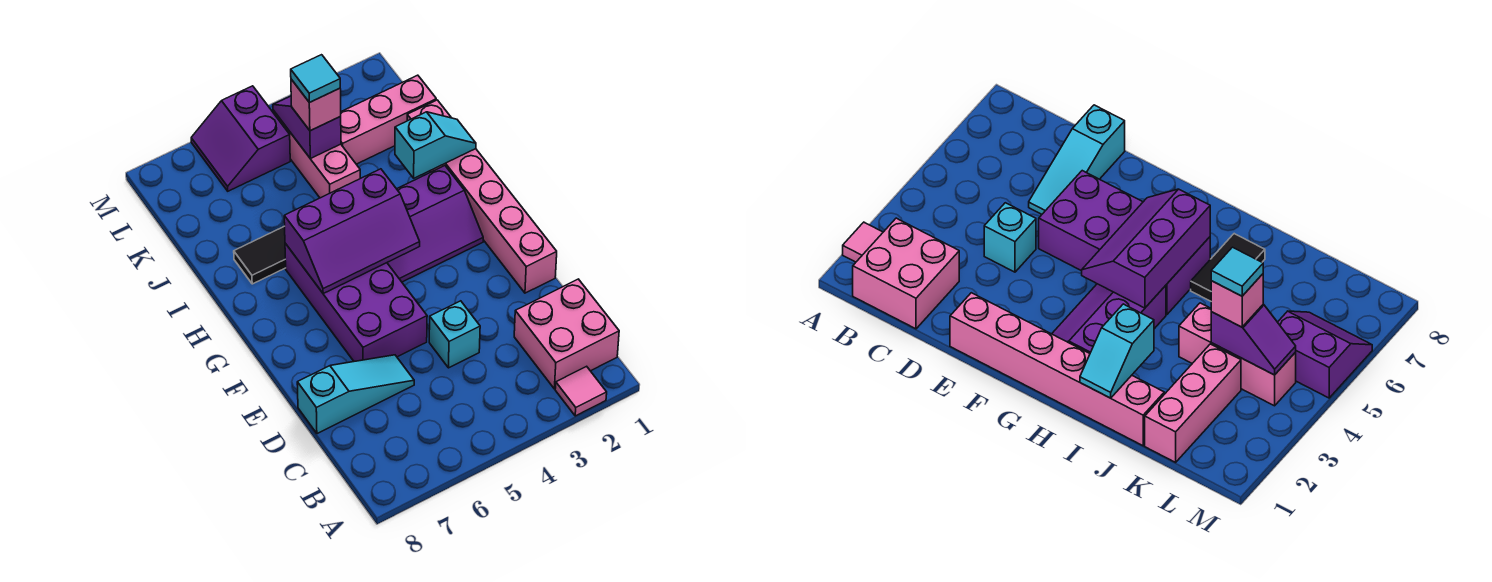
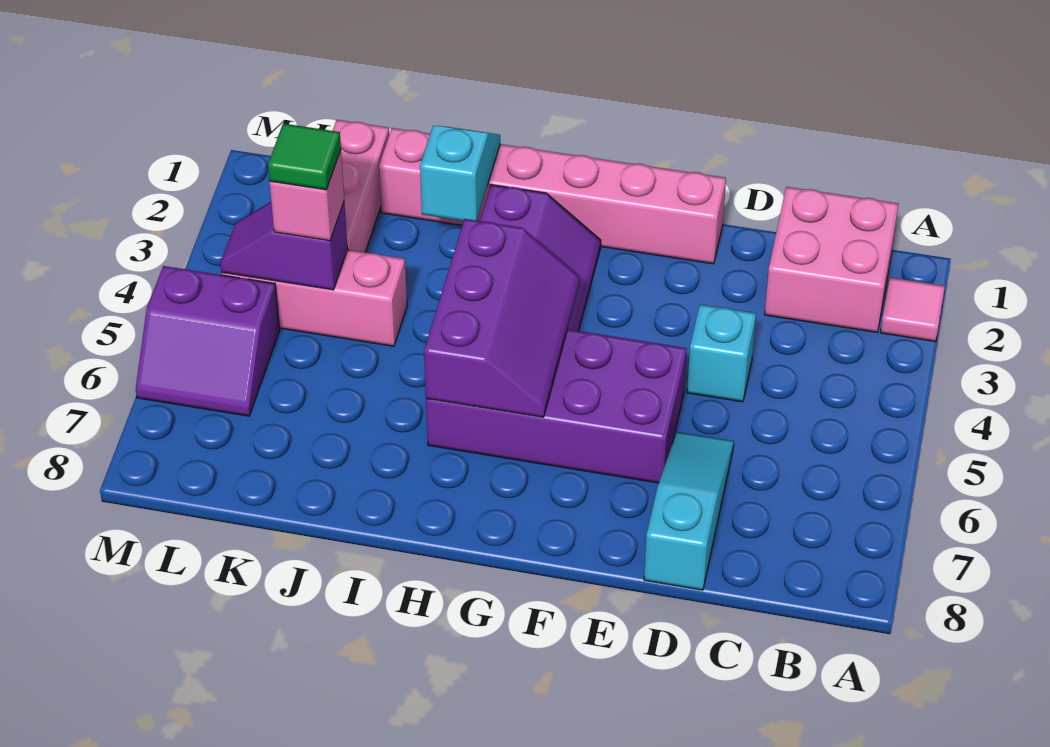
black 1x2 tile [234,226,286,284] -> none
cyan 1x1 tile [291,55,340,103] -> green 1x1 tile [268,124,341,190]

